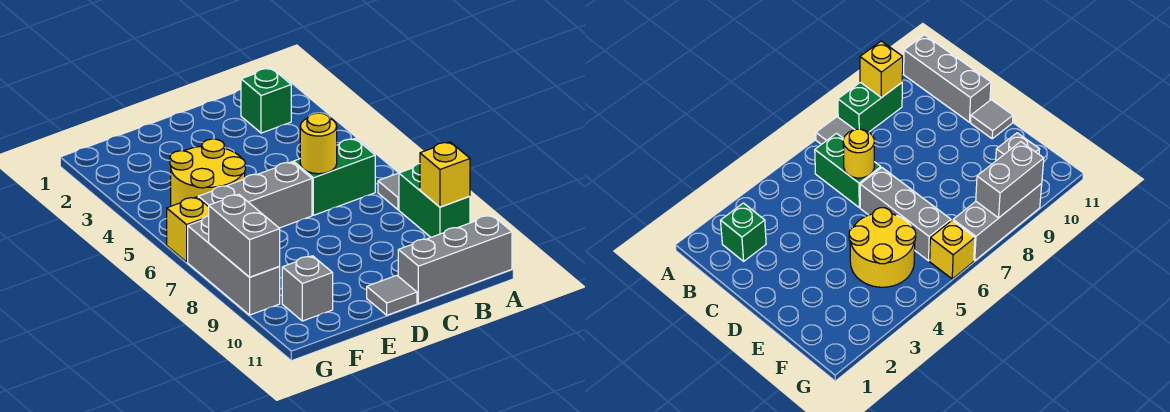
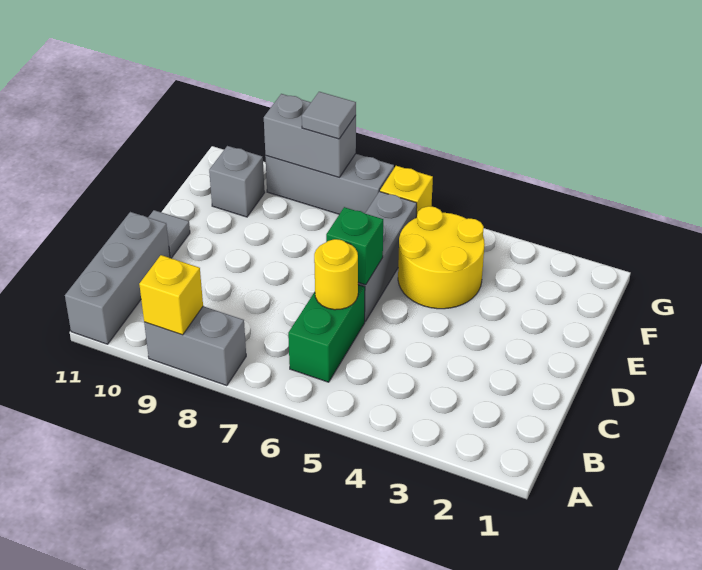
grey 1x1 tile [378,173,399,210] -> grey 1x1 tile moved to [302,92,356,139]
green 1x2 brick [399,164,470,237] -> grey 1x2 brick [144,306,246,386]
green 1x1 brick [241,68,291,133] -> green 1x1 brick moved to [326,207,383,285]

